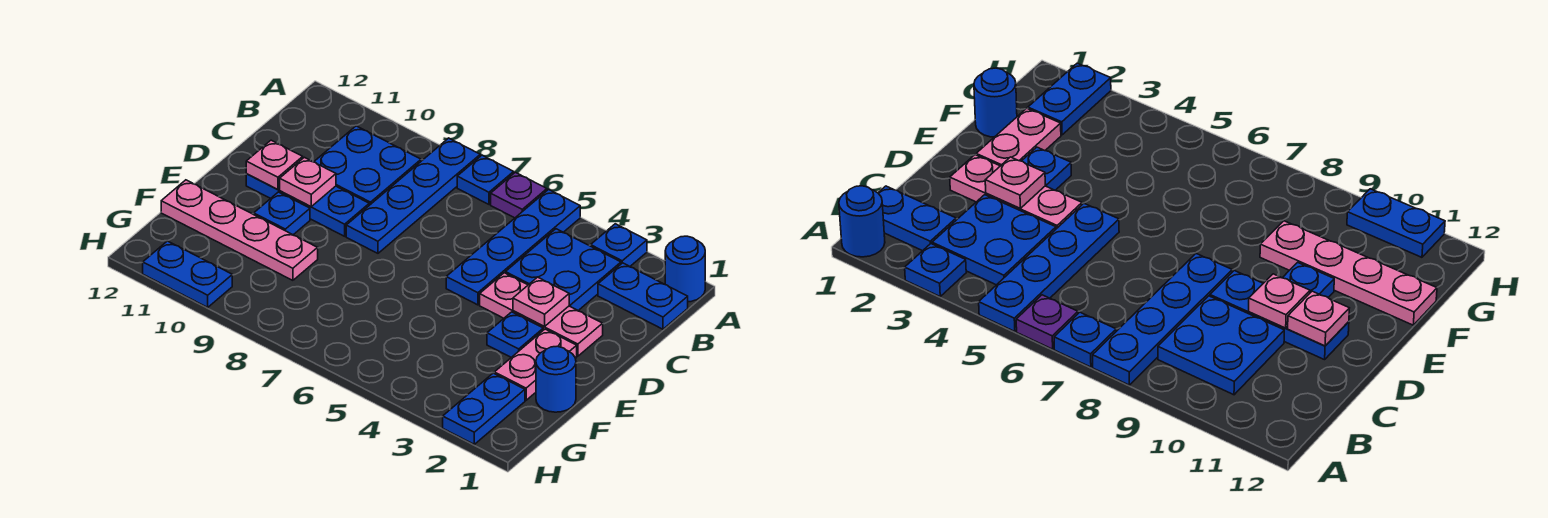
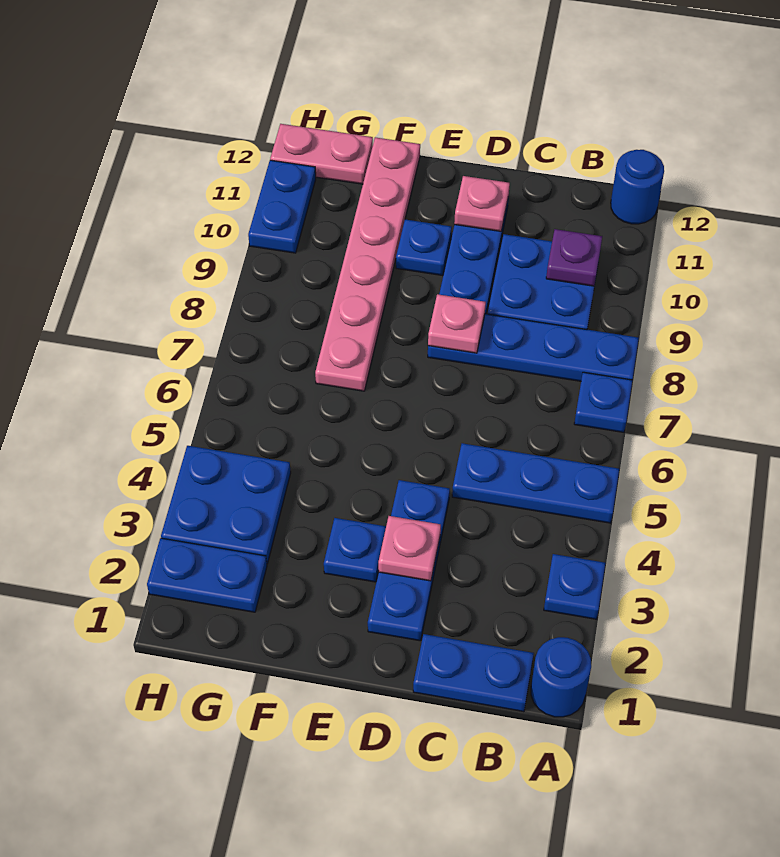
blue 1x4 plate [446,190,580,305] -> blue 1x3 plate [452,443,619,523]
purple 1x1 plate [491,172,547,218] -> purple 1x1 plate moved to [546,229,602,286]
blue 1x2 plate [598,263,688,329] -> blue 1x2 plate turned to [413,634,534,712]
blue 2x2 plate [505,229,621,311] -> blue 2x2 plate moved to [161,446,291,564]
pink 1x3 plate [480,273,603,356] -> blue 1x3 plate [368,480,450,641]
pink 1x1 plate [280,157,336,207] -> pink 1x1 plate moved to [428,294,486,353]
pink 1x2 plate [494,329,577,400] -> pink 1x2 plate moved to [270,124,373,184]
blue 1x1 round brick [536,346,576,412] -> blue 1x1 round brick moved to [611,150,664,224]
pink 1x4 plate [161,180,318,280] -> pink 1x6 plate [315,137,420,391]

